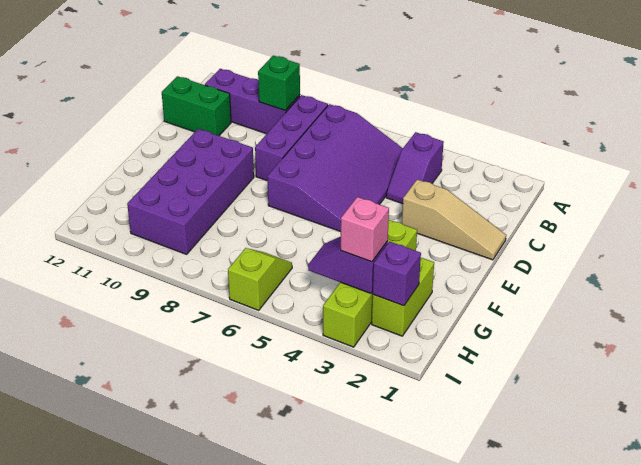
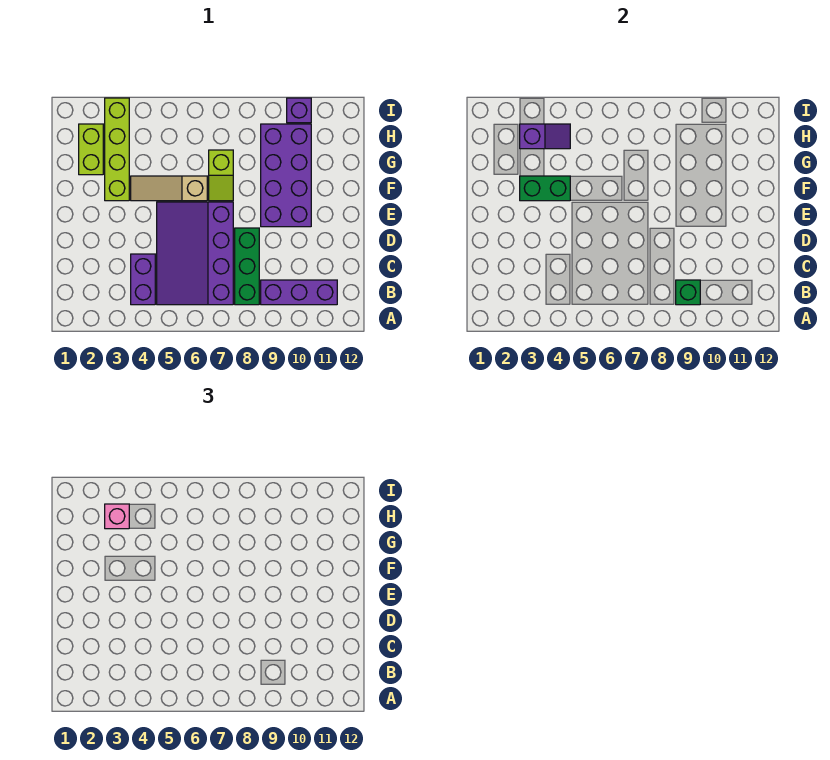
purple 1x2 slope [386,132,444,204] -> purple 1x2 brick [131,254,155,305]
purple 1x3 brick [255,95,328,181] -> green 1x3 brick [235,228,259,305]
green 1x2 brick [162,76,231,136] -> green 1x2 brick moved to [520,176,570,201]
tan 1x3 slope [402,179,506,260] -> tan 1x3 slope moved to [131,176,207,201]
purple 1x1 brick [373,242,421,306] -> purple 1x1 brick moved to [287,98,311,123]
lime 1x2 slope [228,248,292,310] -> lime 1x2 slope moved to [209,150,233,201]

